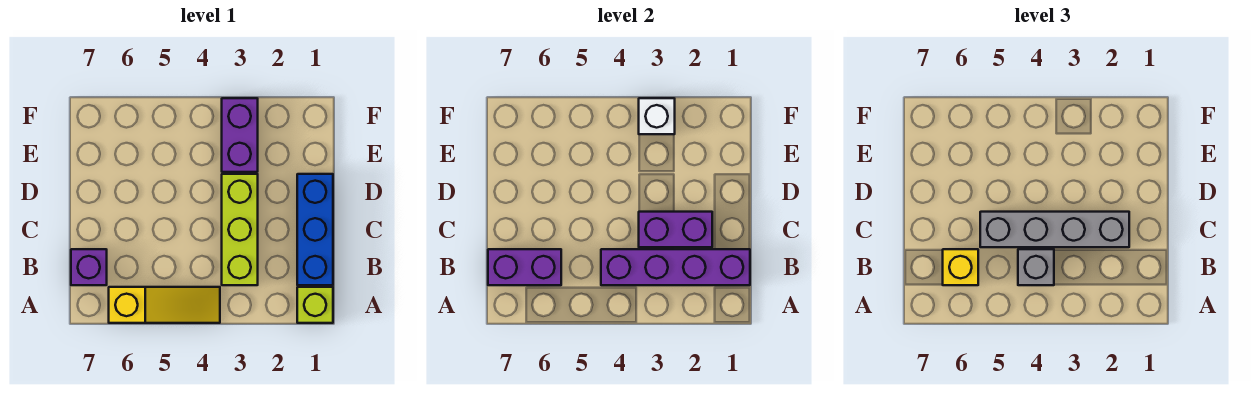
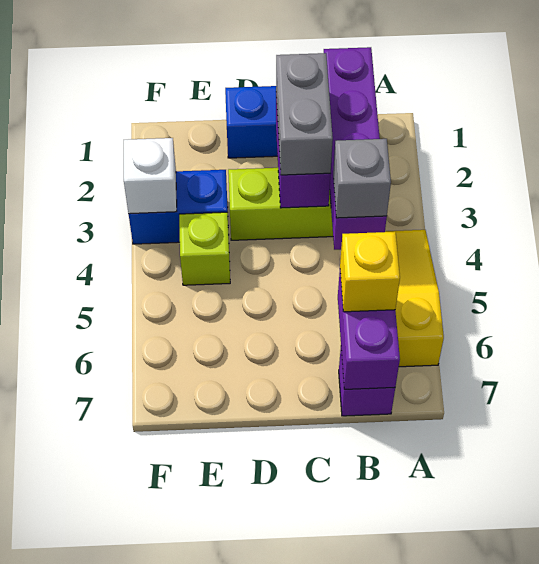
lime 1x1 brick [297,287,333,323] -> lime 1x1 brick moved to [179,212,230,285]
grey 1x4 brick [980,212,1129,247] -> grey 1x2 brick [276,53,333,175]
purple 1x2 brick [222,98,258,172] -> blue 1x2 brick [129,170,228,244]

